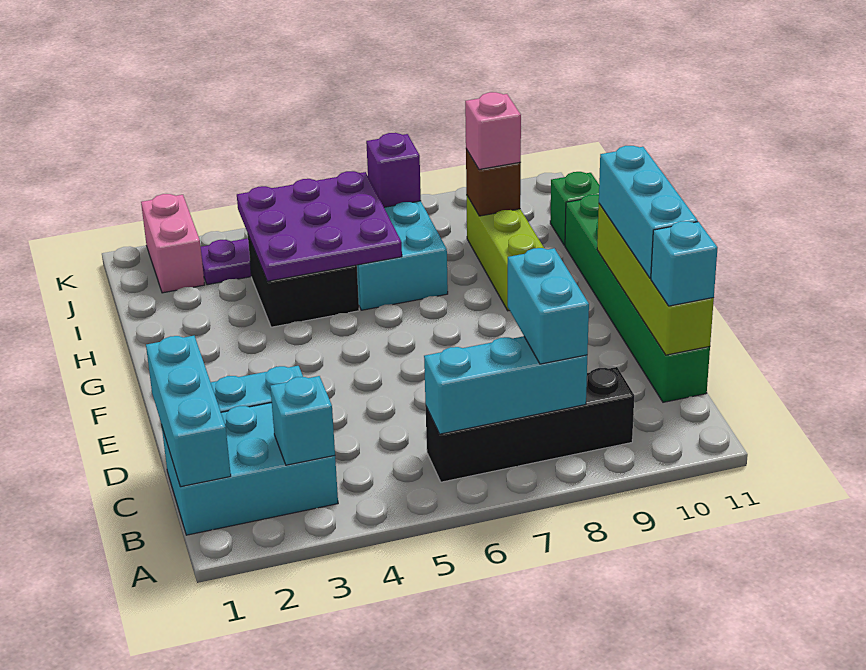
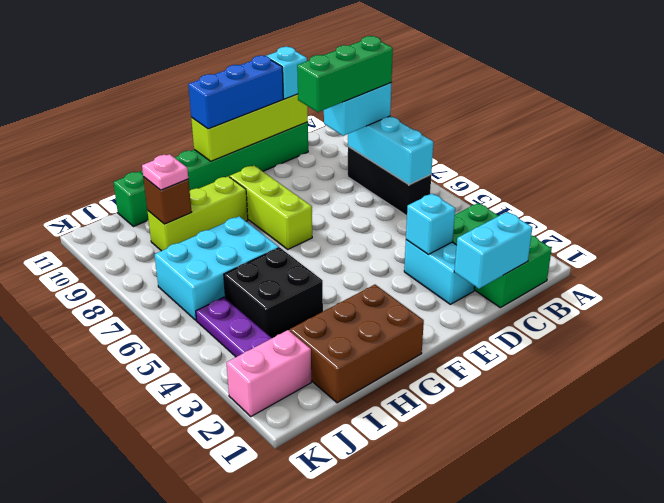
cyan 2x3 brick [162,403,338,535] -> green 2x3 brick [453,203,552,308]
cyan 1x3 brick [146,336,231,487] -> cyan 1x2 brick [454,212,532,289]
cyan 1x1 brick [270,376,335,465] -> cyan 1x1 brick moved to [406,194,455,254]
black 1x4 brick [426,367,634,482] -> black 1x3 brick [348,146,431,216]
none -> green 1x3 brick [297,36,393,112]
cyan 1x3 brick [599,146,698,278] -> blue 1x3 brick [188,56,283,129]
none -> lime 1x3 brick [230,166,312,249]
none -> brown 2x3 brick [290,285,424,403]
purple 3x3 plate [237,171,402,281] -> none
pink 1x1 brick [465,92,521,169] -> pink 1x1 plate [142,154,188,190]
purple 1x1 brick [366,133,421,207] -> none

